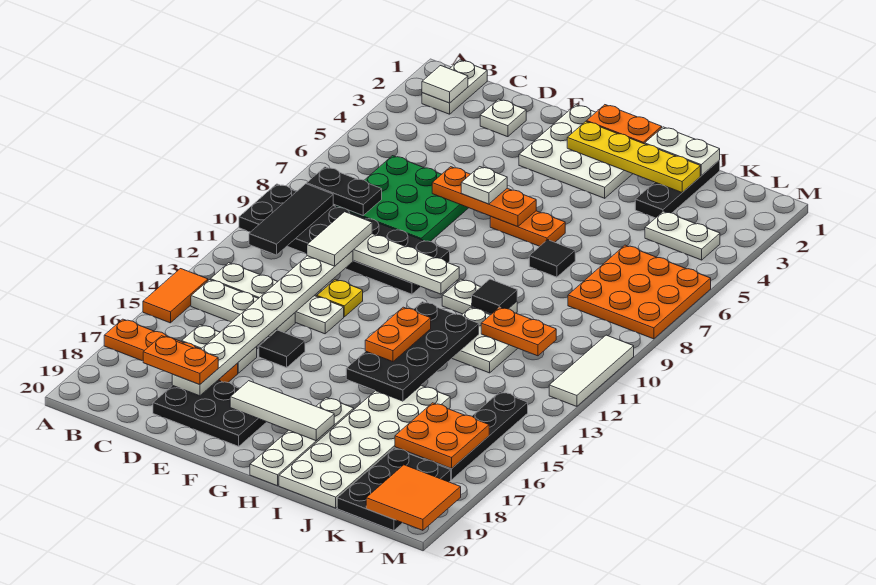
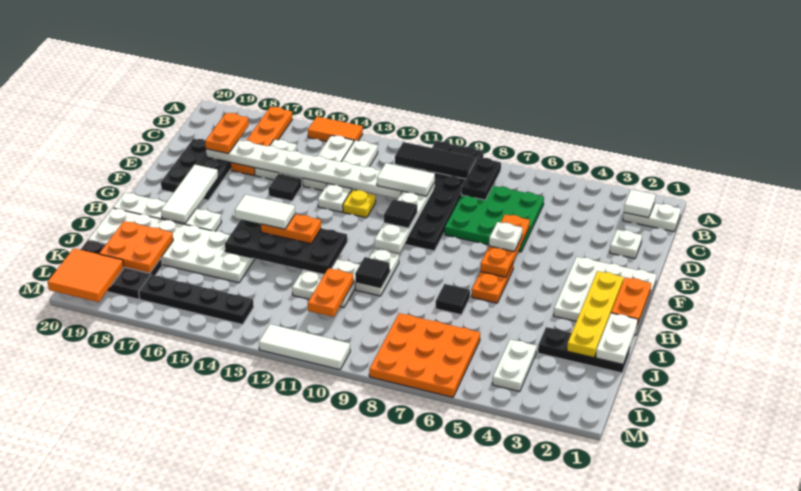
none -> black 1x1 tile [384,199,417,228]
none -> white 1x2 tile [235,194,295,229]
orange 2x2 plate [395,403,489,469] -> orange 2x2 plate moved to [99,221,173,273]

